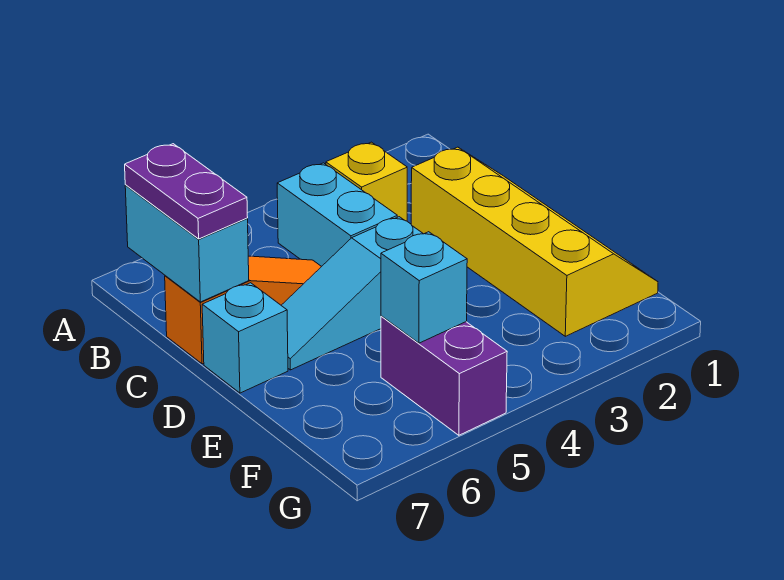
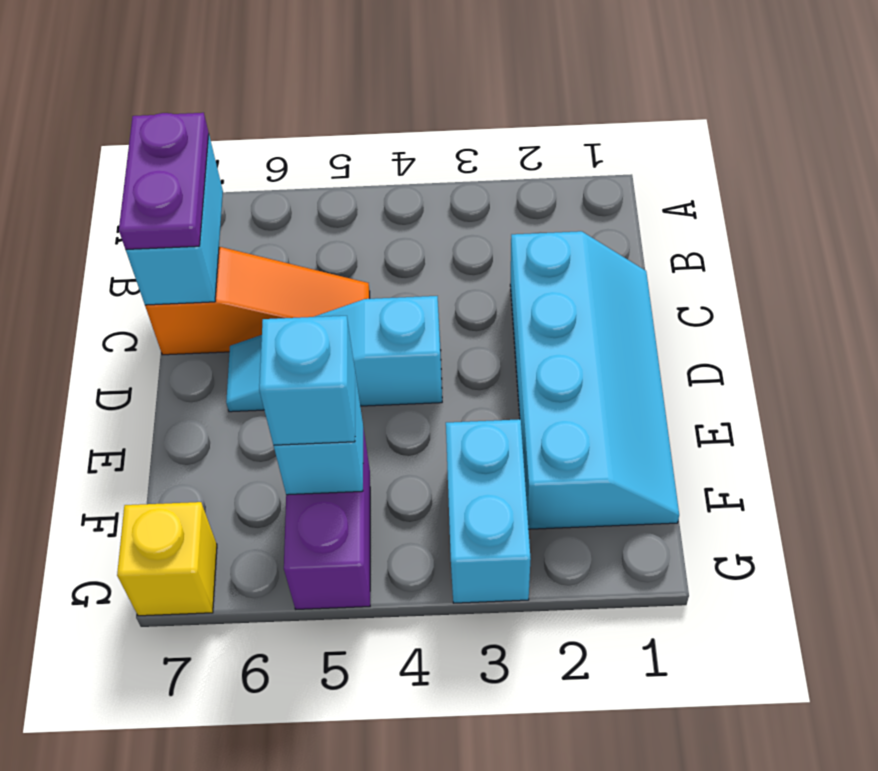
yellow 1x1 brick [326,142,407,221] -> yellow 1x1 brick moved to [117,502,217,616]
cyan 1x2 brick [277,163,397,266] -> cyan 1x2 brick moved to [446,419,531,603]
yellow 2x4 slope [411,147,658,336] -> cyan 2x4 slope [510,231,679,529]
cyan 1x1 brick [202,283,288,393] -> cyan 1x1 brick moved to [259,316,355,445]

